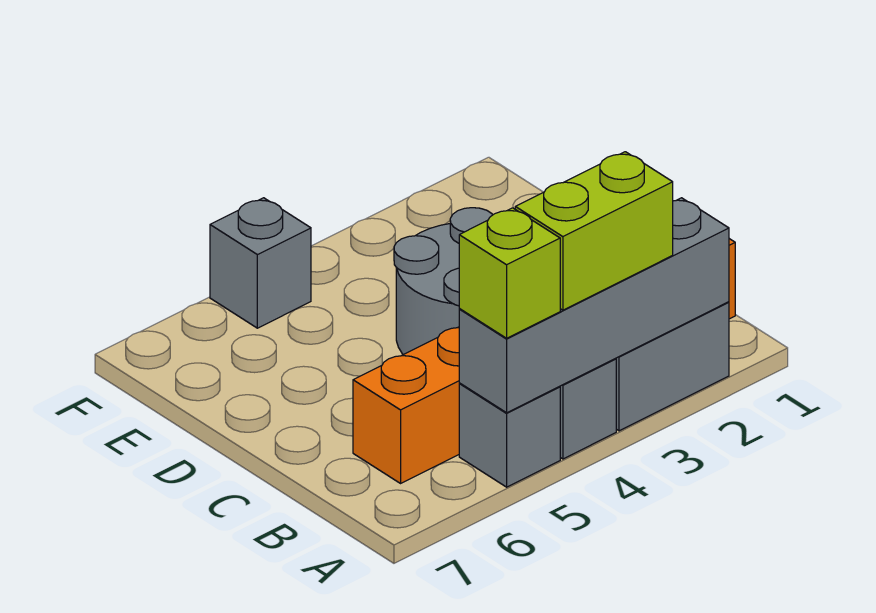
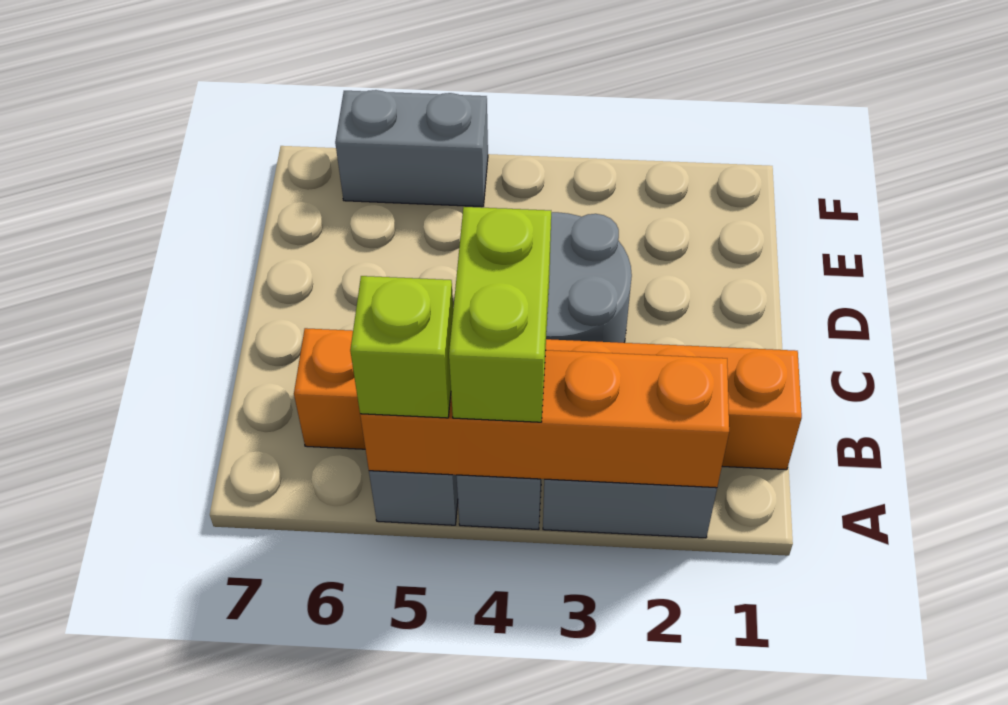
grey 1x4 brick [459,198,729,413] -> orange 1x4 brick [360,350,729,488]
lime 1x2 brick [515,152,673,310] -> lime 1x2 brick turned to [449,207,551,422]
grey 1x1 brick [210,198,311,328] -> grey 1x2 brick [335,90,488,207]

